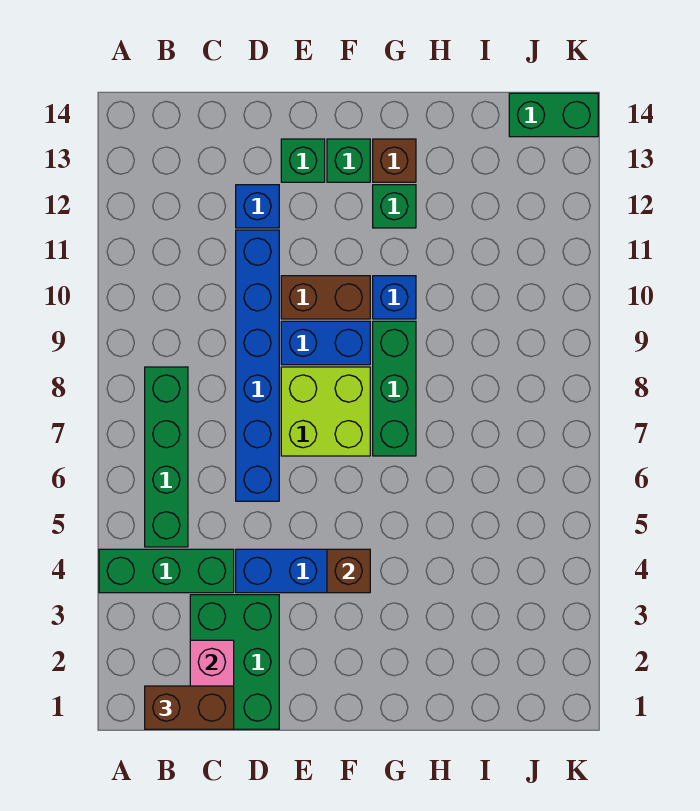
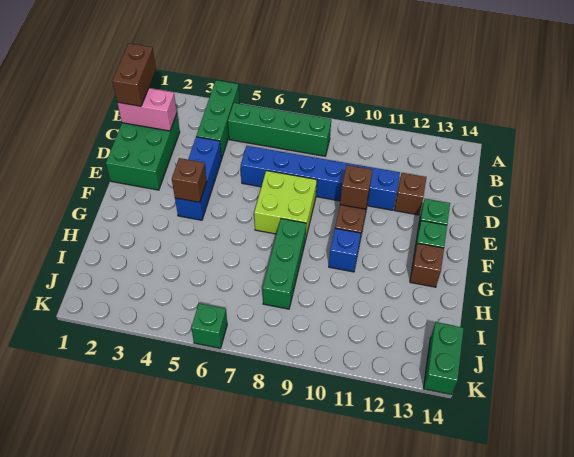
green 2x3 brick [190,595,279,729] -> green 2x3 brick turned to [106,114,180,190]
blue 1x1 brick [236,185,279,228] -> brown 1x1 brick [395,173,427,215]
blue 1x2 brick [281,321,370,365] -> none
none -> brown 1x1 brick [340,165,372,209]
green 1x3 brick [373,321,416,456] -> green 1x3 brick turned to [263,219,306,309]
green 1x1 brick [373,185,416,228] -> green 1x1 brick moved to [191,303,227,348]

